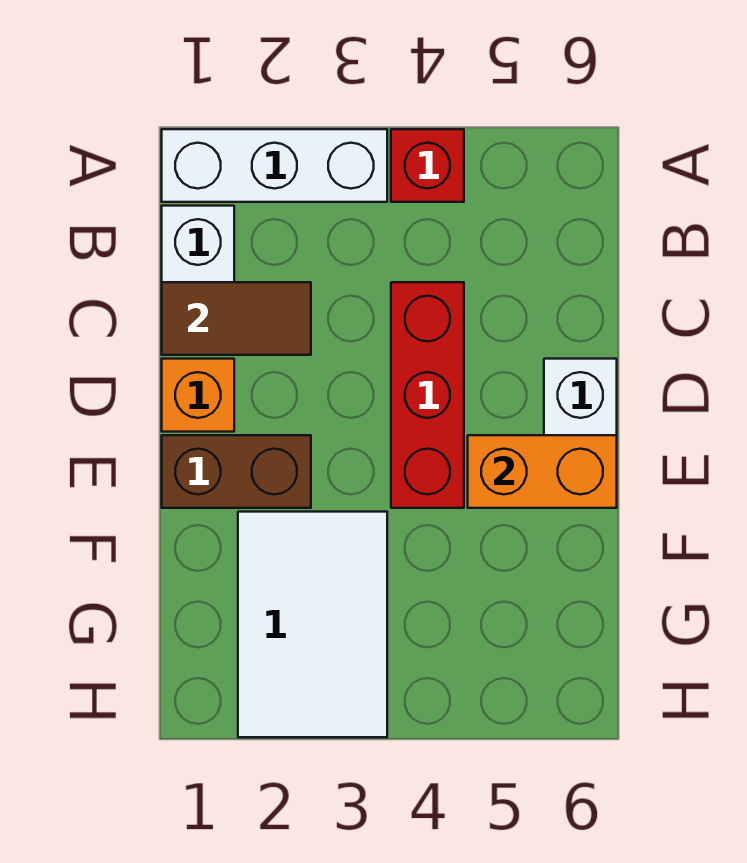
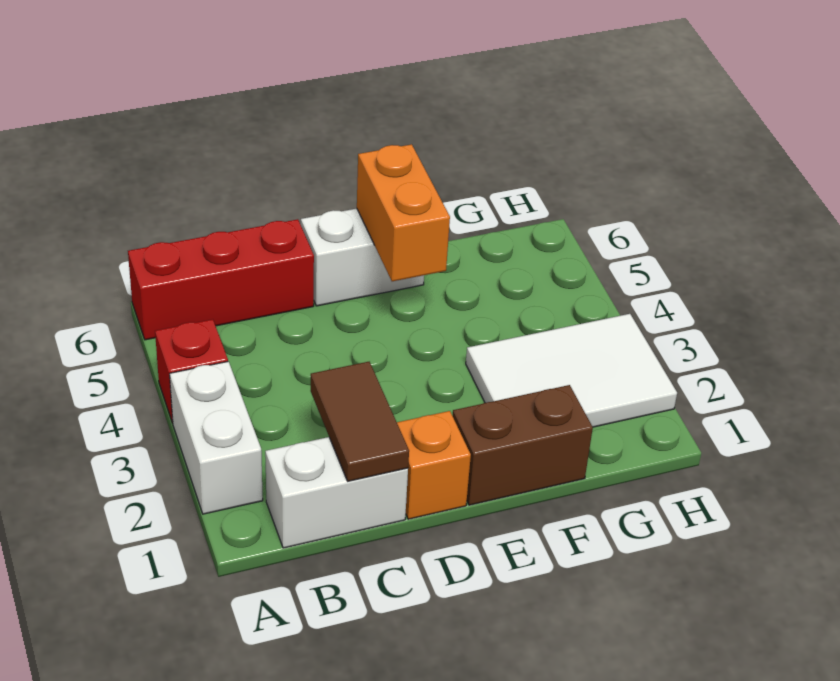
white 1x3 brick [162,129,387,202] -> white 1x2 brick [170,361,263,514]
red 1x3 brick [391,282,464,508] -> red 1x3 brick moved to [128,219,314,340]
brown 1x2 brick [162,435,311,508] -> brown 1x2 brick turned to [453,385,593,505]

